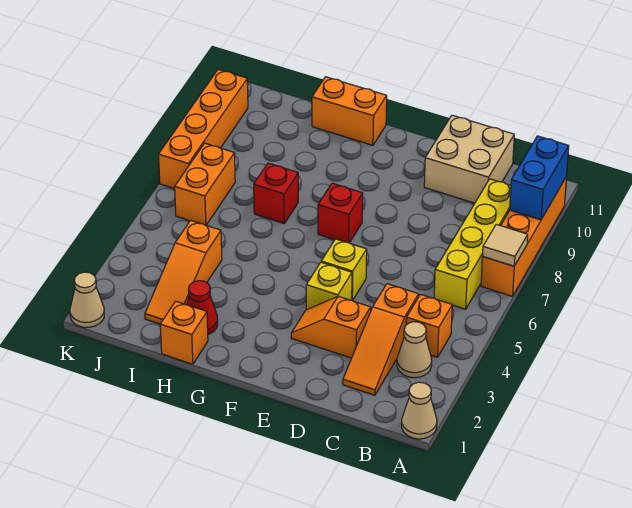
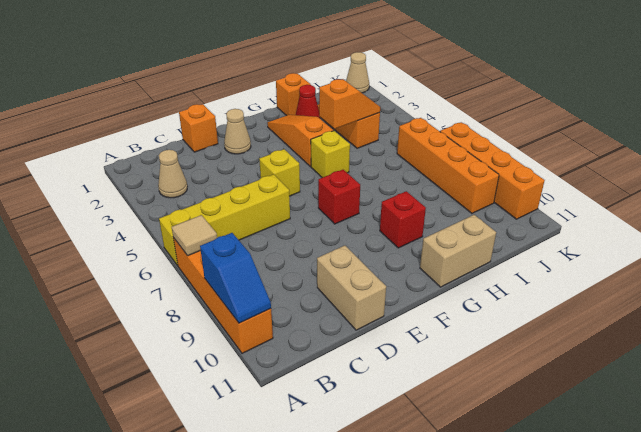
tan 1x1 cone [402,382,437,439] -> tan 1x1 cone moved to [224,109,251,154]
blue 1x2 brick [510,136,569,220] -> blue 1x2 slope [200,233,271,323]
orange 1x1 brick [406,294,452,357] -> orange 1x1 brick moved to [179,104,218,152]
yellow 1x4 brick [434,179,511,309] -> yellow 1x4 brick turned to [159,174,290,266]
orange 1x3 slope [343,284,419,395] -> orange 1x3 slope moved to [267,115,333,167]
tan 2x2 brick [424,115,514,203] -> tan 1x2 brick [317,246,386,330]
orange 1x2 slope [291,296,371,358] -> orange 1x2 slope moved to [319,79,380,129]
yellow 1x1 brick [306,262,352,310] -> yellow 1x1 brick moved to [311,131,350,178]
orange 1x2 brick [312,77,387,145] -> tan 1x2 brick [420,215,496,287]
red 1x1 brick [254,163,298,223] -> red 1x1 brick moved to [380,191,426,248]
orange 1x2 brick [175,143,235,225] -> orange 1x4 brick [397,118,499,213]

